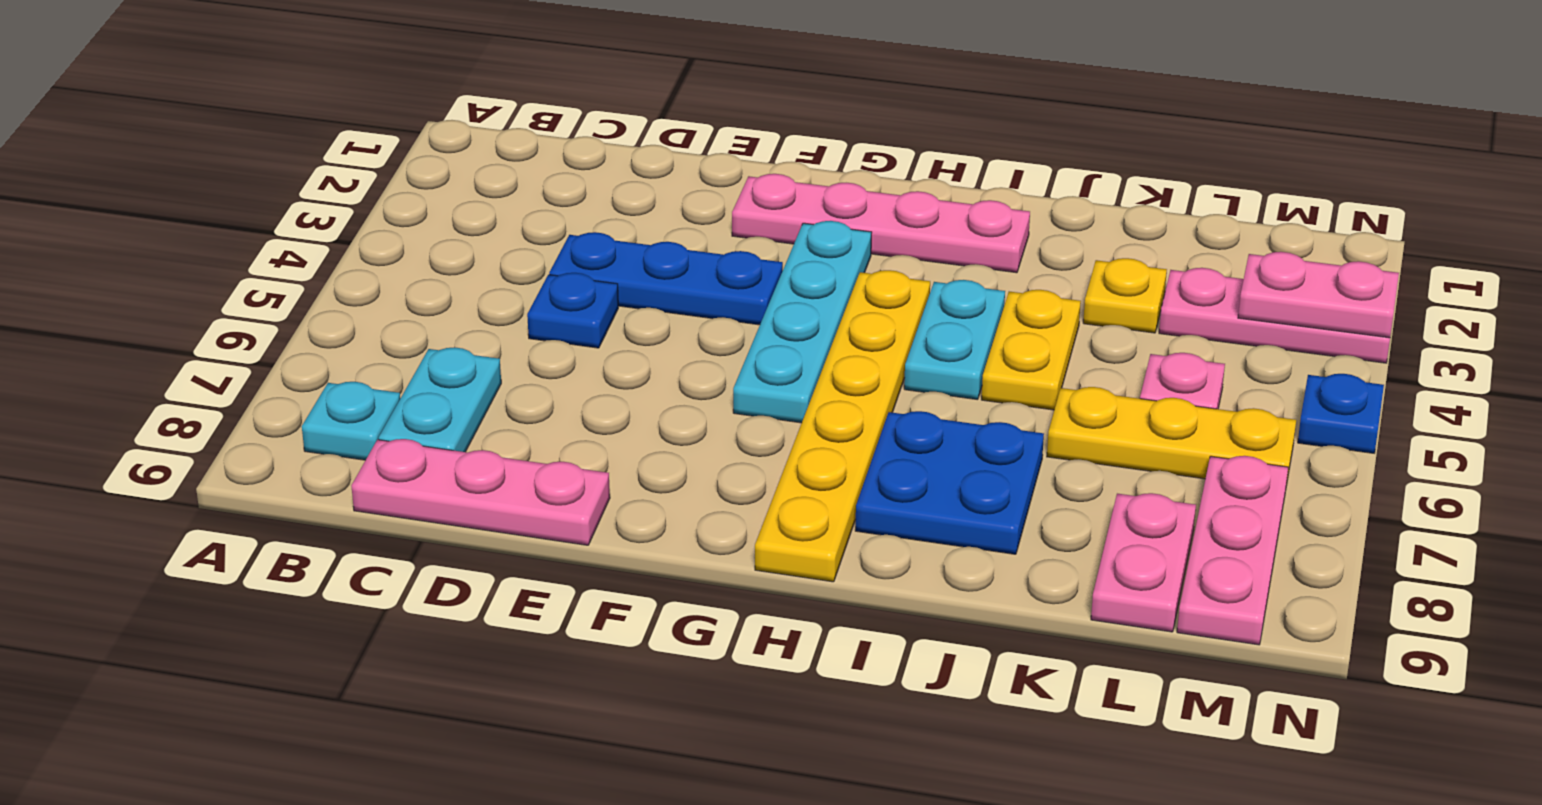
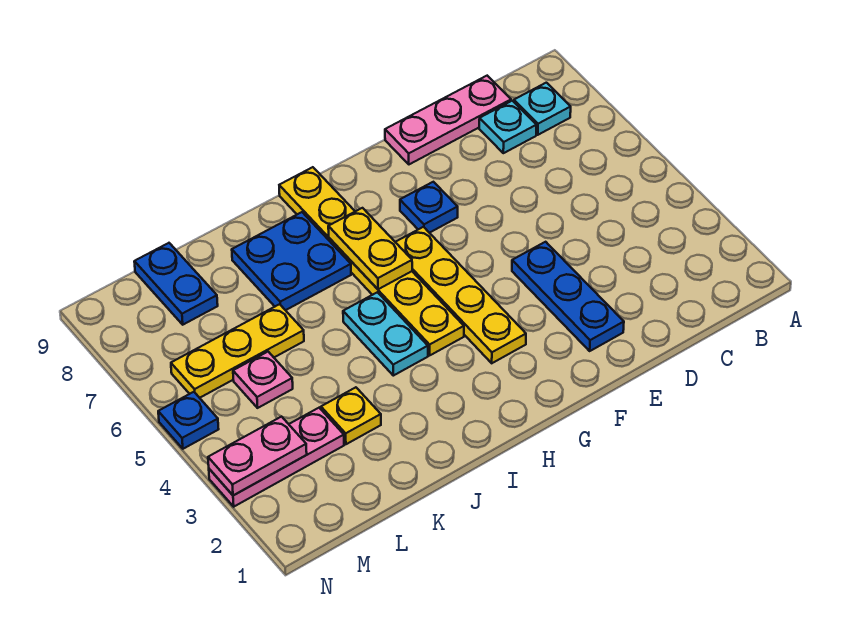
cyan 1x2 plate [379,347,501,452] -> cyan 1x1 plate [479,101,536,153]
blue 1x3 plate [549,232,783,325] -> blue 1x3 plate turned to [512,242,624,351]
blue 1x1 plate [527,273,618,348] -> blue 1x1 plate moved to [400,182,458,233]
pink 1x4 plate [732,174,1030,273] -> none
cyan 1x4 plate [733,221,872,423] -> yellow 1x4 plate [396,227,526,363]
yellow 1x2 plate [982,290,1081,410] -> yellow 1x2 plate moved to [328,208,412,289]
pink 1x2 plate [1091,493,1196,632] -> blue 1x2 plate [134,243,218,325]
pink 1x3 plate [1177,456,1288,645] -> none

